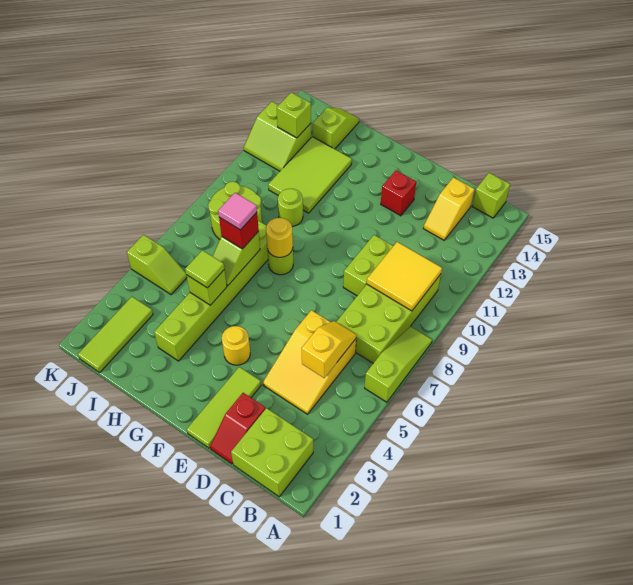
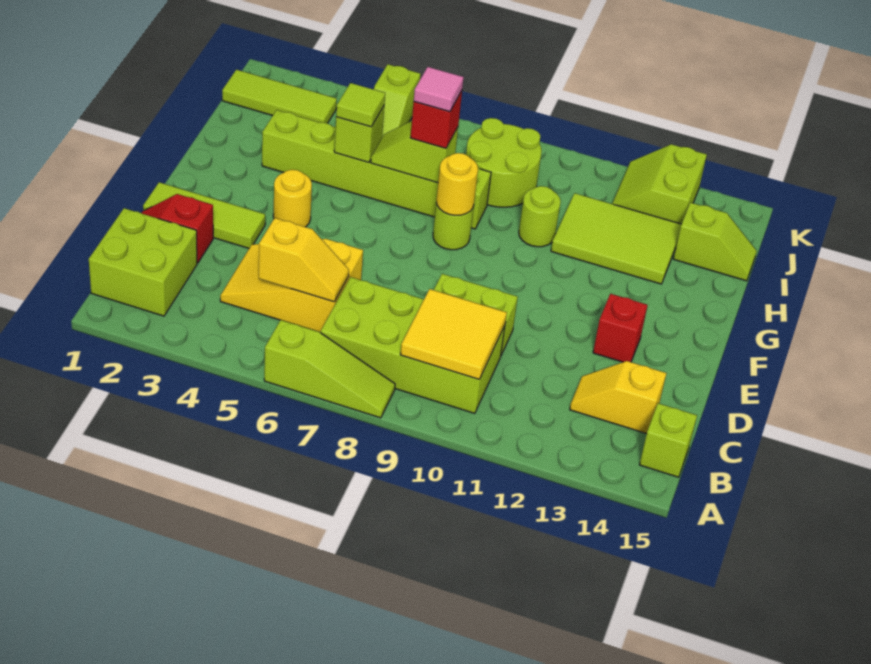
lime 1x1 brick [277,92,311,138] -> none

